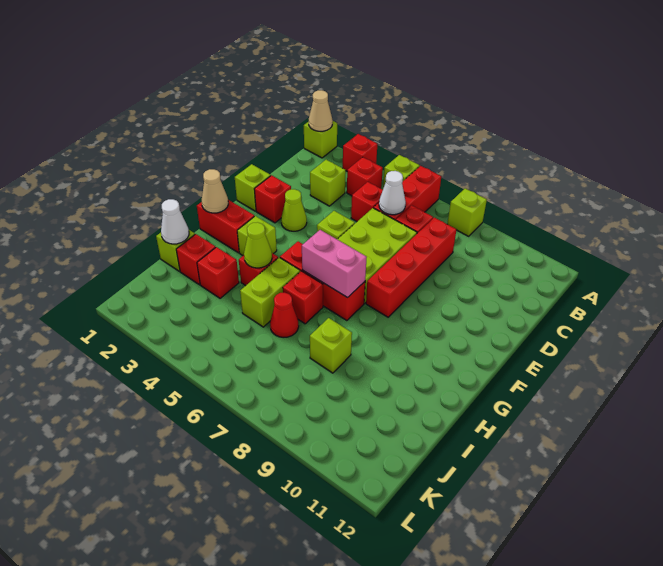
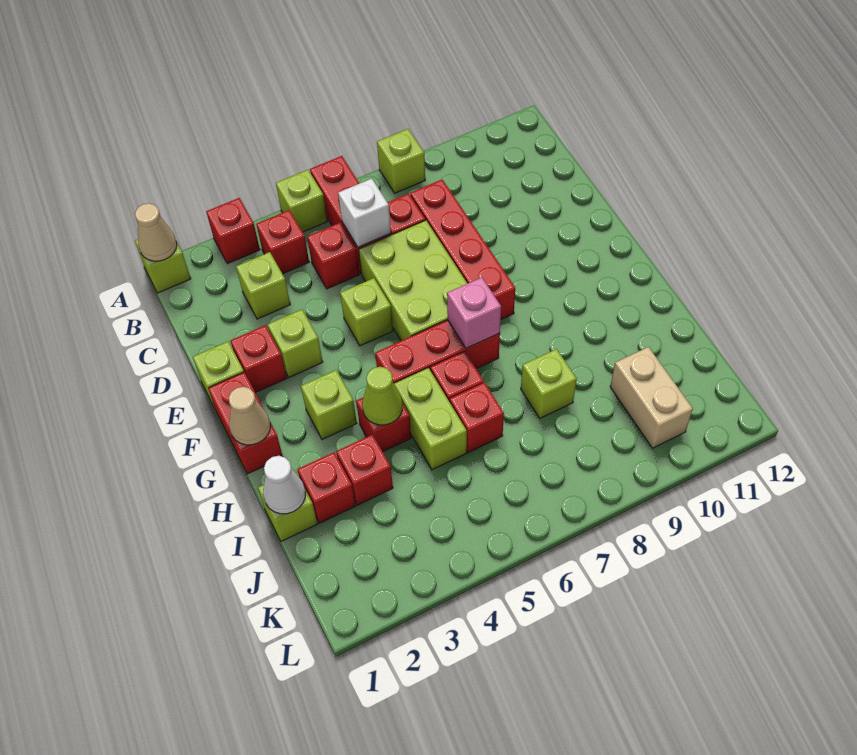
white 1x1 cone [379,171,406,215] -> white 1x1 brick [338,179,391,247]
lime 1x1 cone [281,189,307,231] -> lime 1x1 brick [268,309,323,377]
red 1x2 brick [197,200,254,253] -> red 1x2 brick turned to [208,372,283,474]
pink 1x2 brick [302,230,367,298] -> pink 1x1 brick [447,277,501,348]
red 1x1 cone [270,293,299,338] -> red 1x1 brick [450,383,504,452]
none -> tan 1x2 brick [610,347,693,448]

